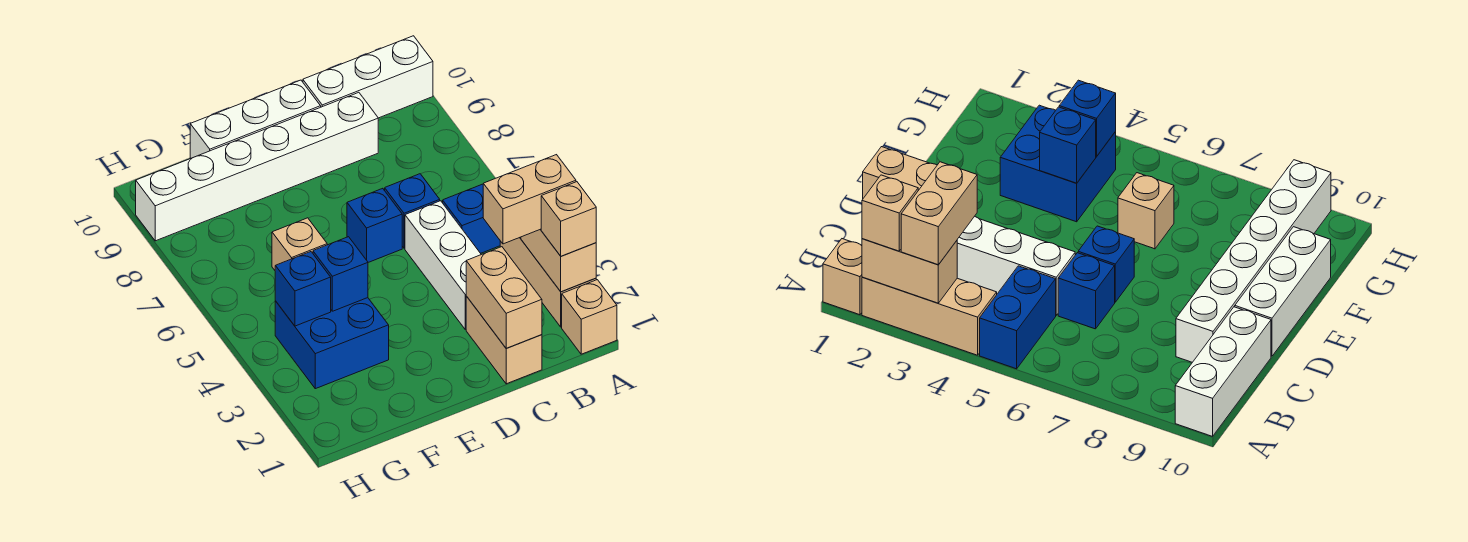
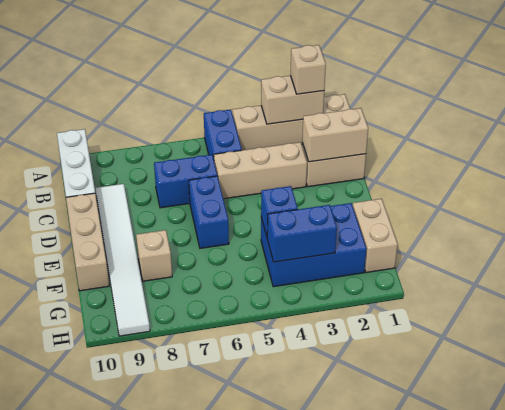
tan 1x2 brick [483,155,576,244] -> tan 1x2 brick moved to [353,199,398,273]
white 1x3 brick [405,201,481,330] -> tan 1x3 brick [214,142,307,199]
blue 1x1 brick [385,174,440,248] -> blue 1x2 brick [154,155,217,208]
white 1x6 brick [136,92,378,241] -> white 1x6 tile [95,184,150,336]
blue 1x1 brick [347,188,402,262] -> blue 1x2 brick [189,176,229,248]
white 1x3 brick [190,80,321,158] -> tan 1x3 brick [66,193,109,291]
blue 2x2 brick [275,298,389,389] -> blue 2x3 brick [261,203,366,287]
tan 1x1 brick [272,218,327,270] -> tan 1x1 brick moved to [136,230,172,281]
blue 1x1 brick [275,252,331,326] -> blue 1x2 brick [267,205,337,262]

